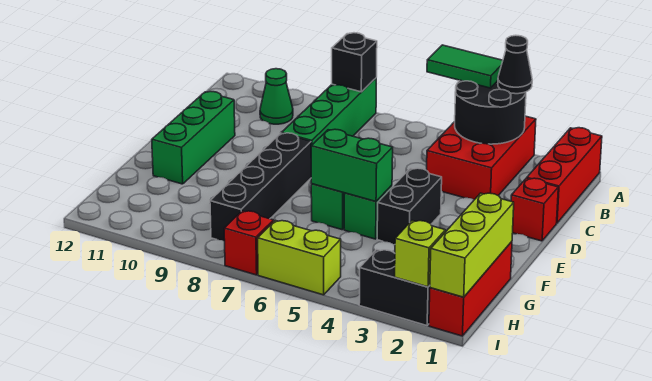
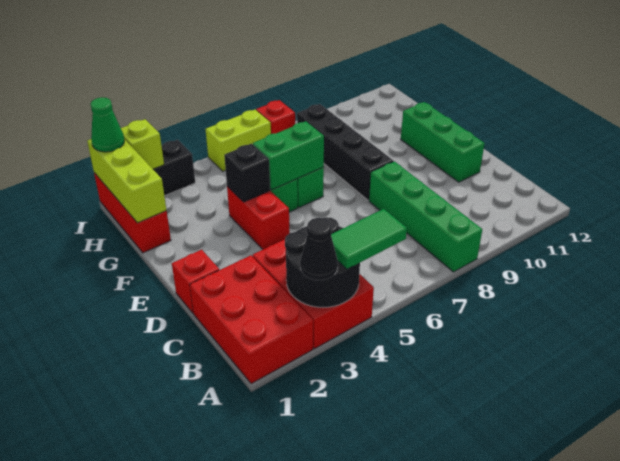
red 1x3 brick [527,128,602,223] -> red 2x3 brick [190,255,313,384]
black 1x1 brick [332,33,377,92] -> black 1x1 brick moved to [224,144,270,202]
green 1x1 cone [260,69,293,124] -> green 1x1 cone moved to [90,97,124,152]
black 1x2 brick [377,168,442,245] -> red 1x2 brick [227,186,290,249]

